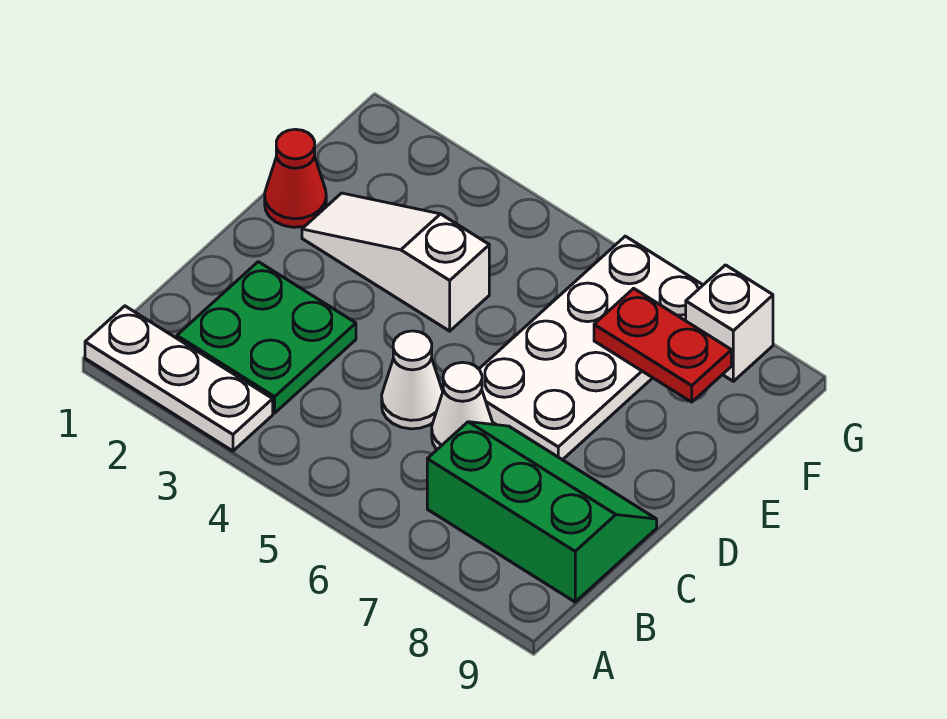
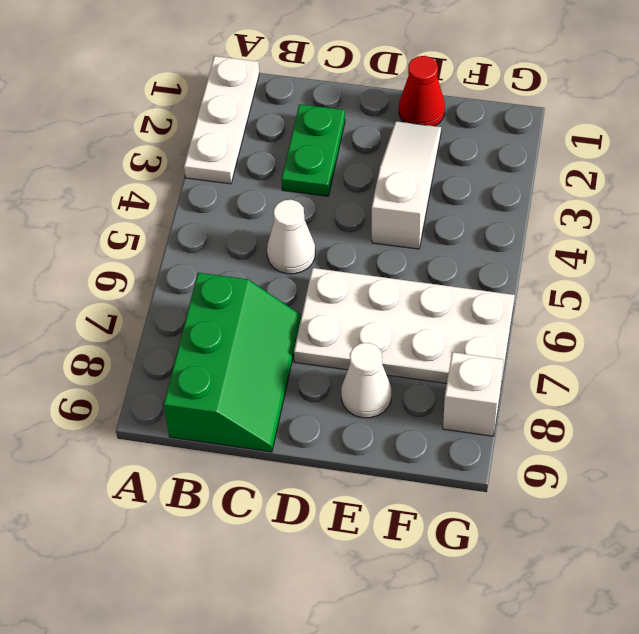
green 2x2 plate [177,262,356,413] -> green 1x2 plate [281,104,345,196]
white 1x1 cone [432,362,493,450] -> white 1x1 cone moved to [341,343,391,418]
red 1x2 plate [594,288,731,402] -> none

